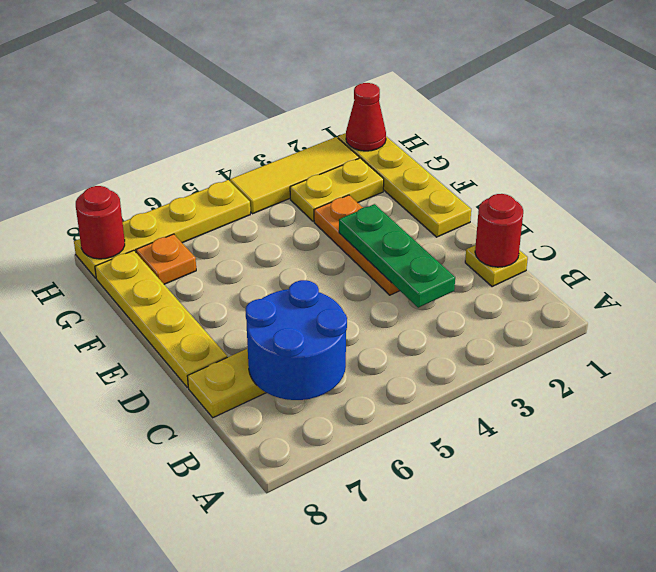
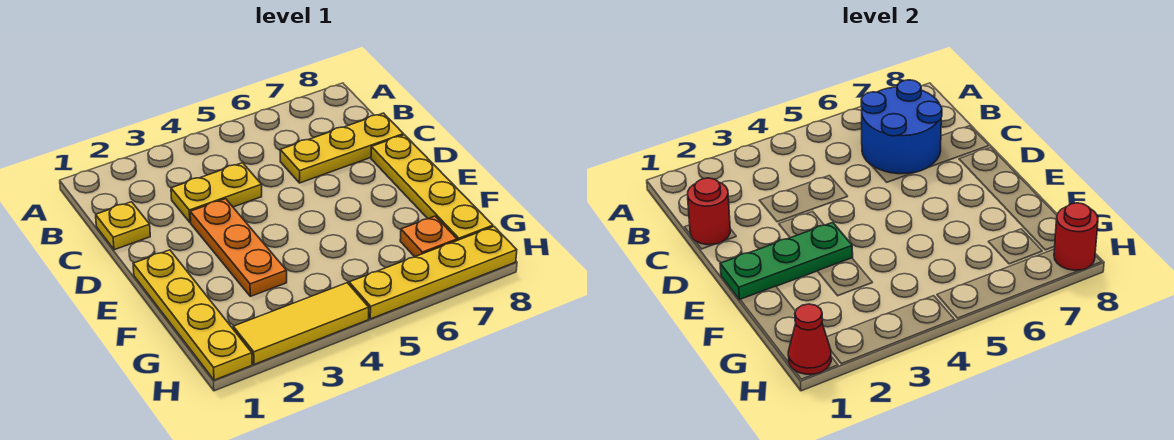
green 1x3 plate [339,204,455,308] -> green 1x3 plate turned to [720,222,853,300]
yellow 1x2 plate [290,158,384,221] -> yellow 1x2 plate moved to [171,163,262,222]

